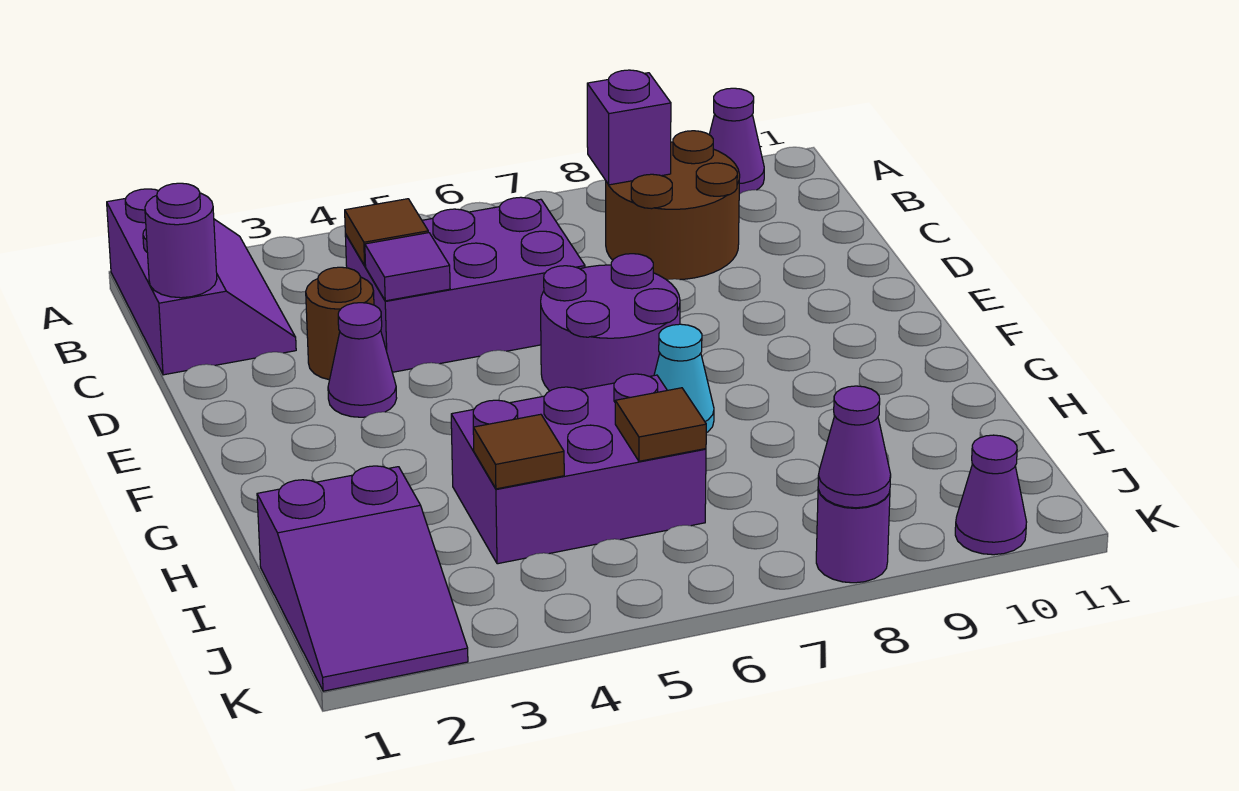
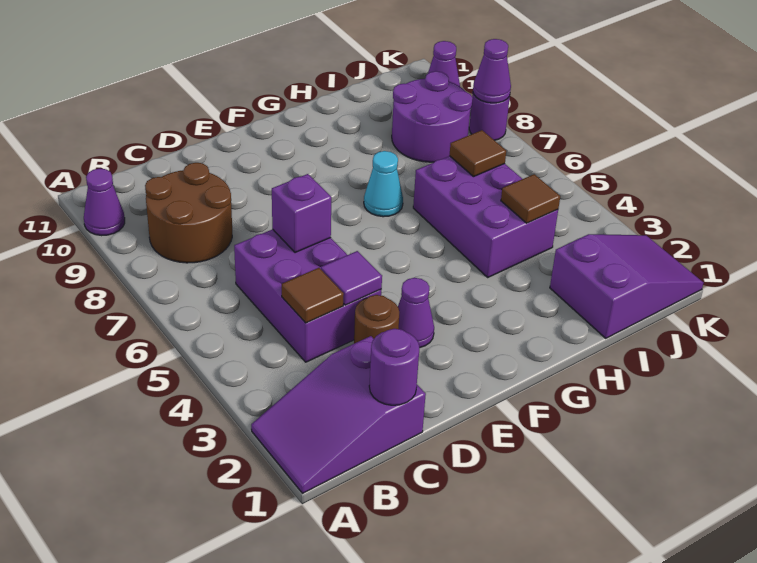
purple 2x3 slope [107,189,296,375] -> purple 2x3 slope turned to [251,336,426,493]
purple 1x1 brick [587,70,671,185] -> purple 1x1 brick moved to [272,174,331,253]
purple 2x2 round brick [541,254,680,391] -> purple 2x2 round brick moved to [392,71,473,162]

